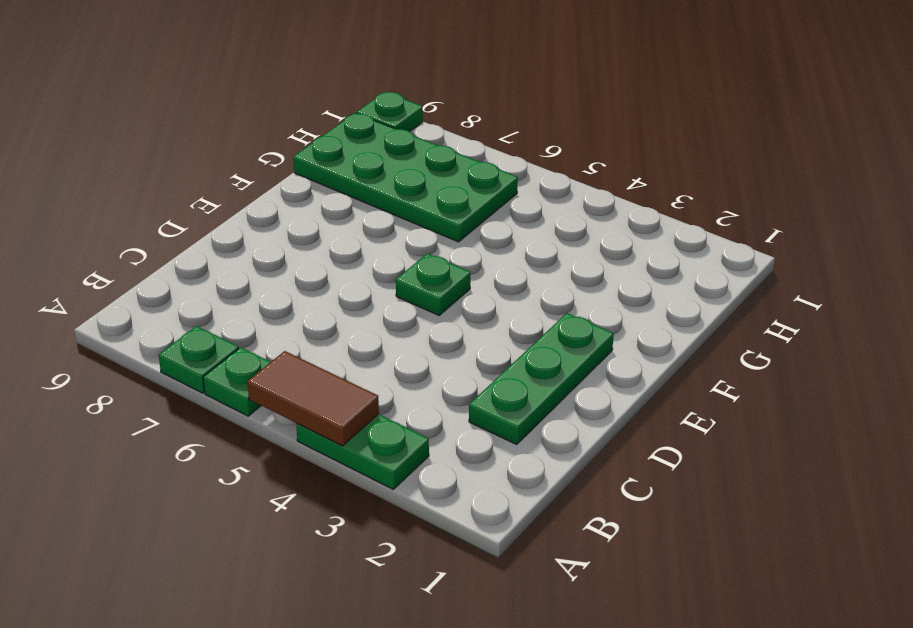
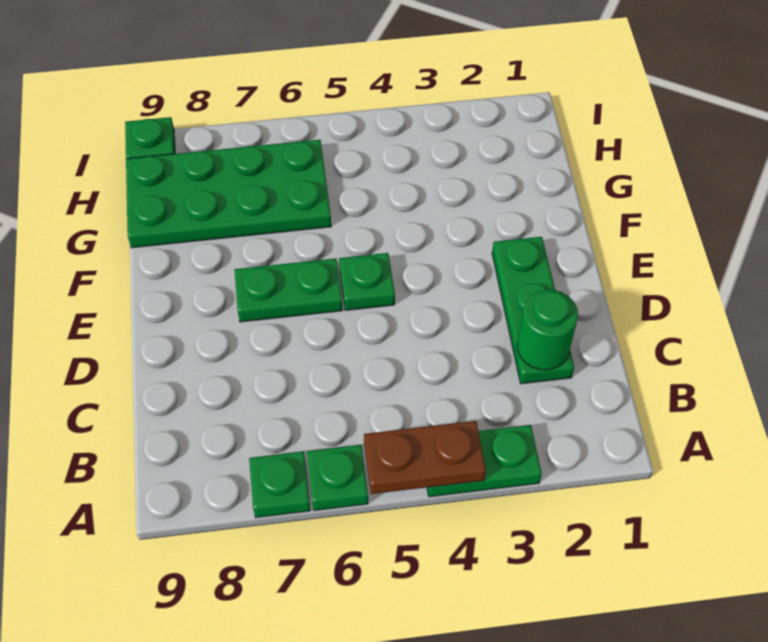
brown 1x2 tile [247,351,379,446] -> brown 1x2 plate [364,421,486,494]
none -> green 1x1 round brick [517,290,578,370]
none -> green 1x2 plate [234,258,343,322]

